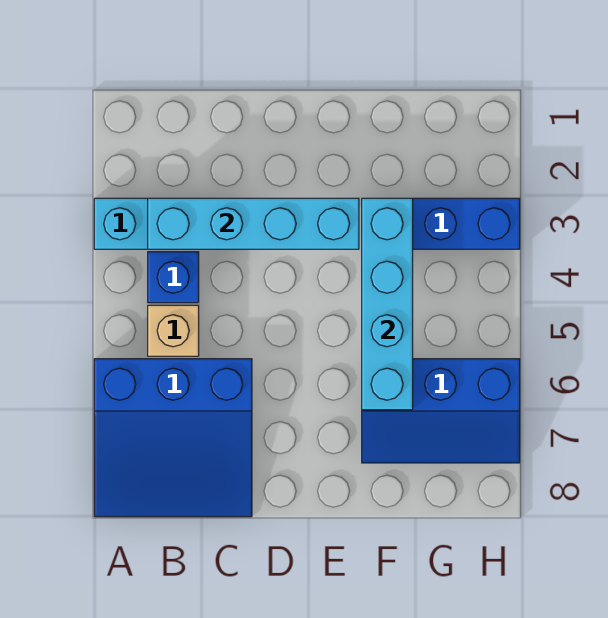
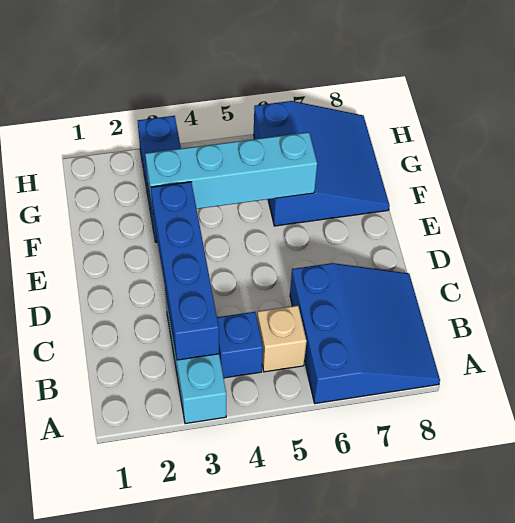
cyan 1x4 brick [148,198,359,249] -> blue 1x4 brick [151,182,219,360]
blue 2x3 slope [362,359,520,463] -> blue 3x3 slope [254,101,390,226]

